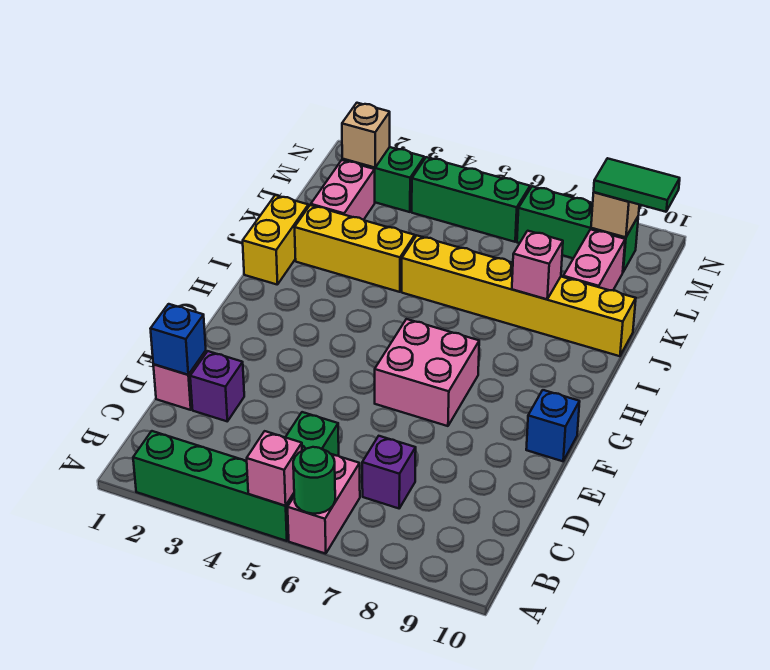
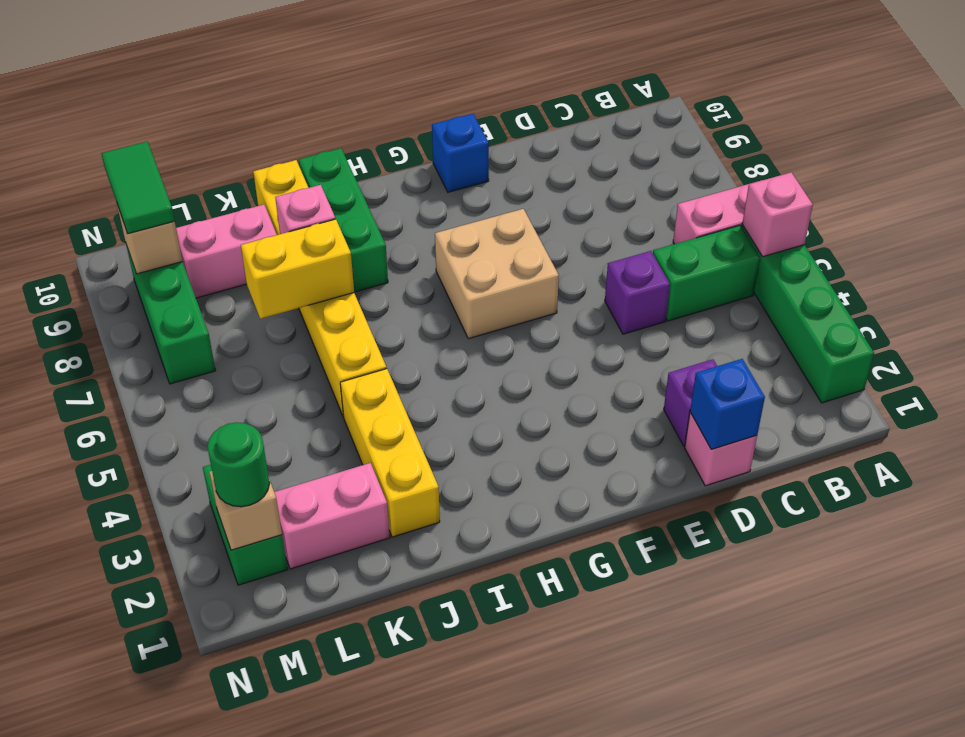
green 1x1 round brick [293,447,335,514] -> green 1x1 round brick moved to [208,422,270,507]
purple 1x1 brick [362,436,416,508] -> purple 1x1 brick moved to [605,251,670,334]
pink 2x2 brick [375,319,479,426] -> tan 2x2 brick [435,209,559,339]
yellow 1x2 brick [243,195,308,285] -> yellow 1x2 brick moved to [241,219,354,319]
green 1x3 brick [412,157,530,242] -> green 1x3 brick moved to [299,148,388,292]

